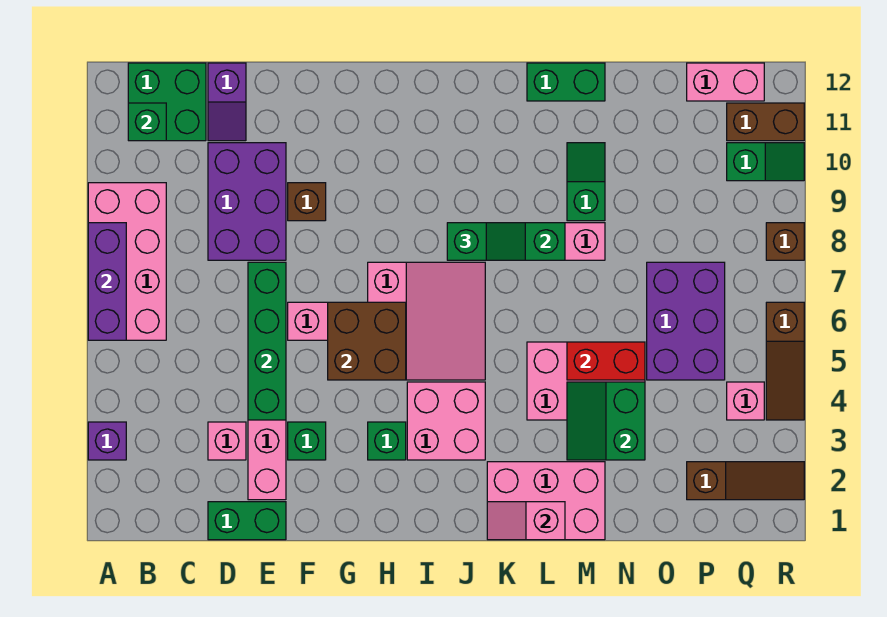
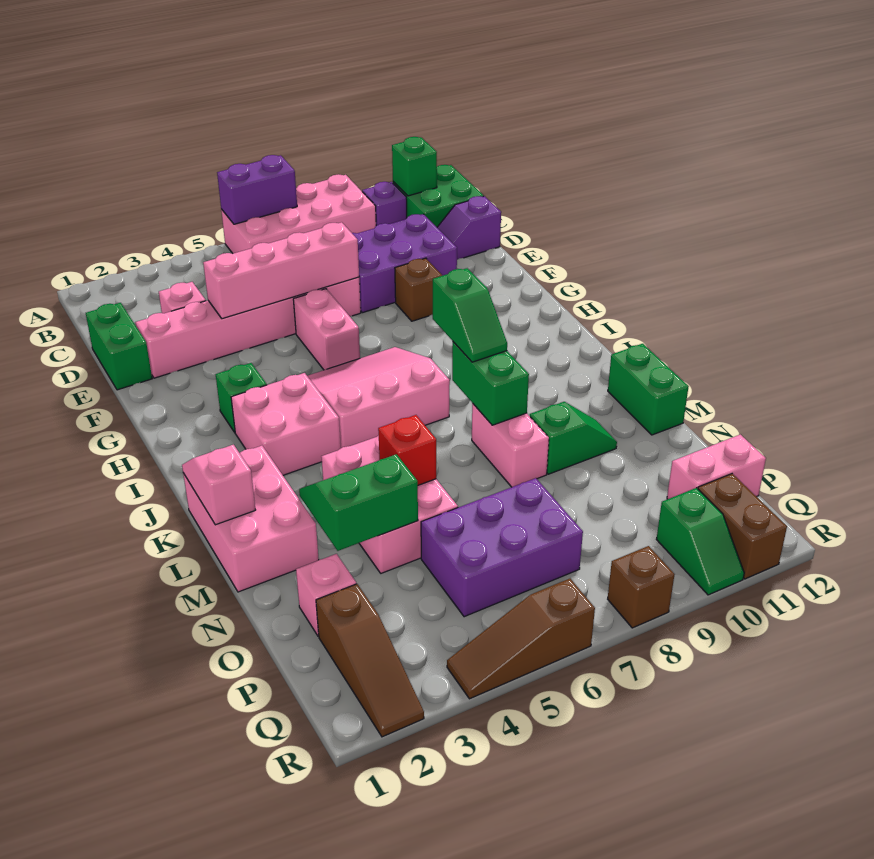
purple 1x1 brick [88,422,126,460] -> purple 1x1 brick moved to [362,182,407,226]
purple 1x3 brick [88,223,126,340] -> purple 1x2 brick [217,155,297,224]
green 1x4 brick [248,262,286,420] -> pink 1x4 brick [203,222,359,319]
green 1x1 brick [288,422,326,460] -> none
brown 2x2 brick [328,302,406,380] -> none
pink 3x3 slope [368,262,485,380] -> pink 3x3 slope turned to [308,347,450,448]
red 1x2 brick [567,342,645,380] -> red 1x1 brick [378,415,436,485]
pink 1x2 brick [687,63,764,101] -> pink 1x2 brick turned to [667,435,766,499]
pink 1x1 brick [727,382,764,420] -> pink 1x1 brick moved to [296,554,356,636]

